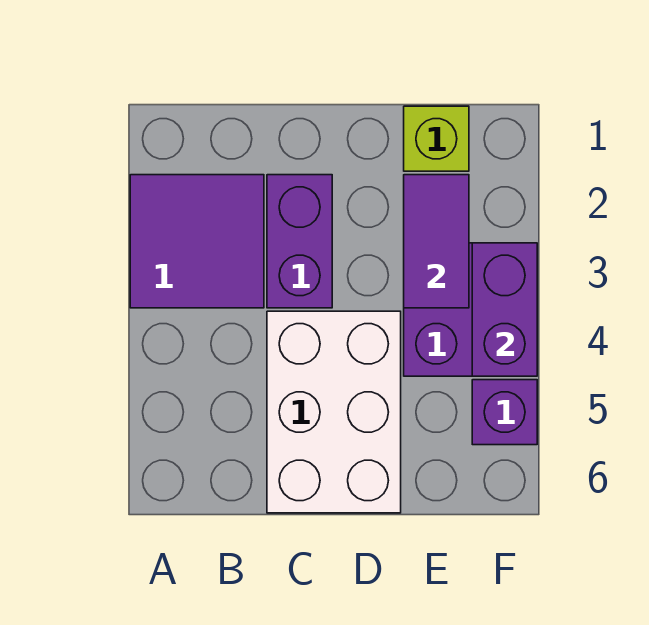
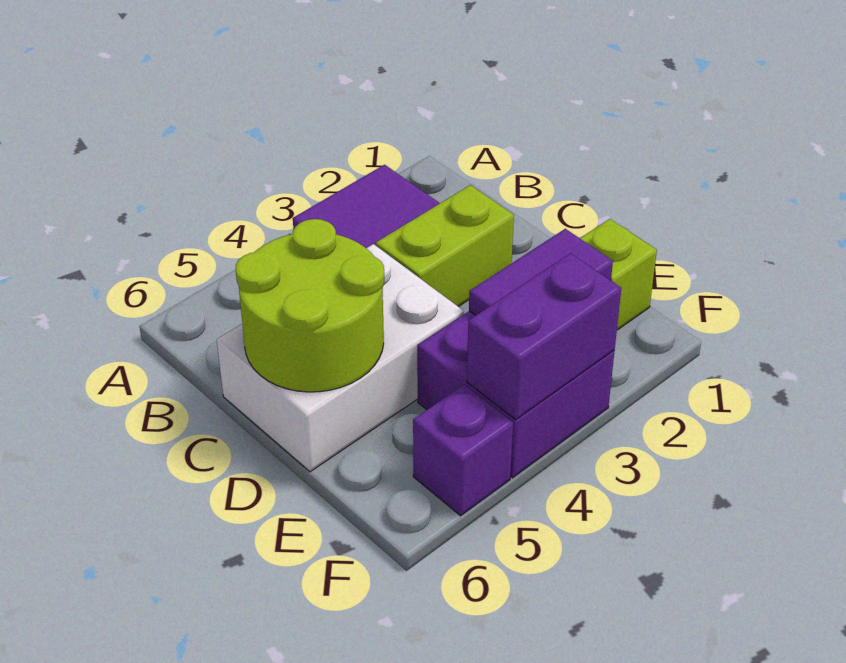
purple 1x2 brick [267,175,332,308] -> lime 1x2 brick [376,185,514,307]
none -> lime 2x2 round brick [236,219,384,392]

